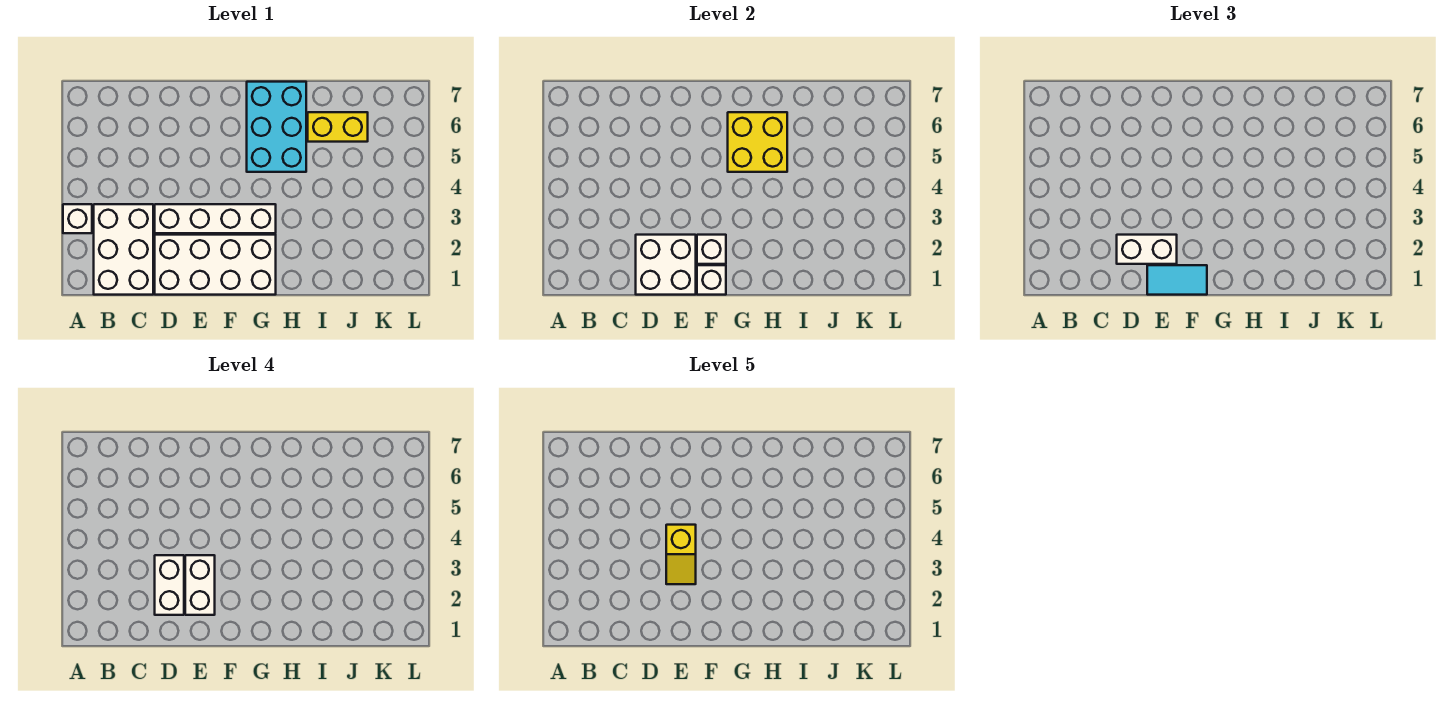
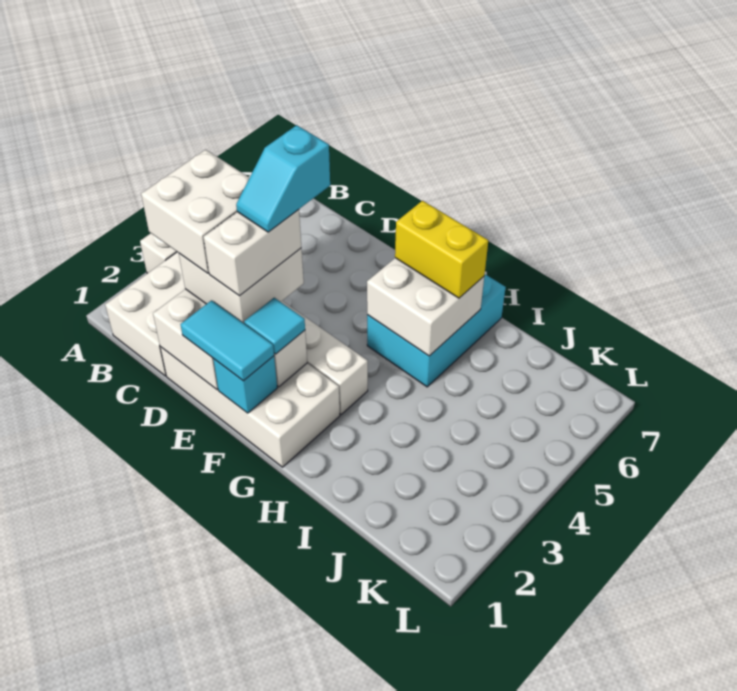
white 1x2 brick [1117,235,1177,264] -> white 2x2 brick [179,248,304,323]
white 1x2 brick [155,555,184,615] -> white 2x2 brick [141,150,249,273]
yellow 1x2 slope [666,525,696,584] -> cyan 1x2 slope [236,125,330,232]
white 1x1 brick [697,265,726,295] -> cyan 1x1 brick [213,356,277,413]
none -> cyan 1x1 tile [244,298,305,354]
yellow 2x2 brick [728,112,787,172] -> white 2x2 brick [367,258,484,356]
yellow 1x2 brick [308,112,368,142] -> yellow 1x2 brick moved to [395,201,488,298]

